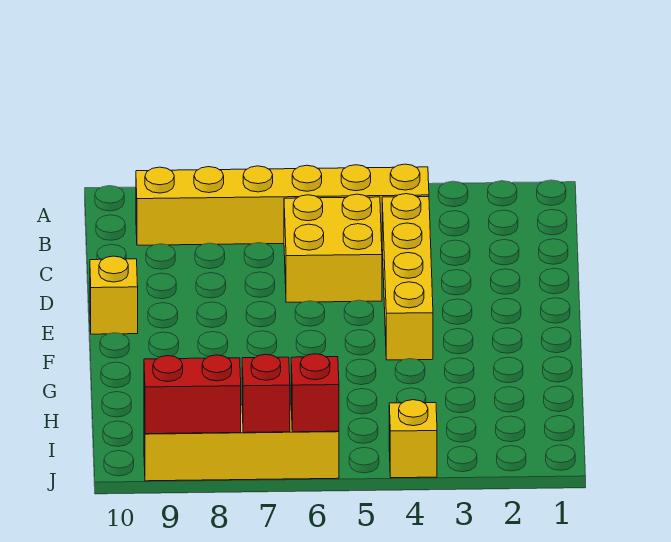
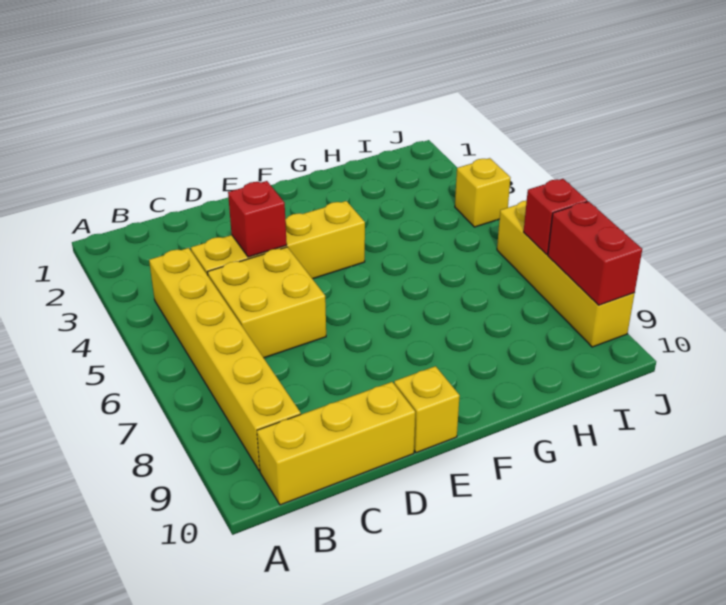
none -> yellow 1x3 brick [257,382,415,505]
red 1x1 brick [291,354,339,432] -> red 1x1 brick moved to [228,181,287,257]

